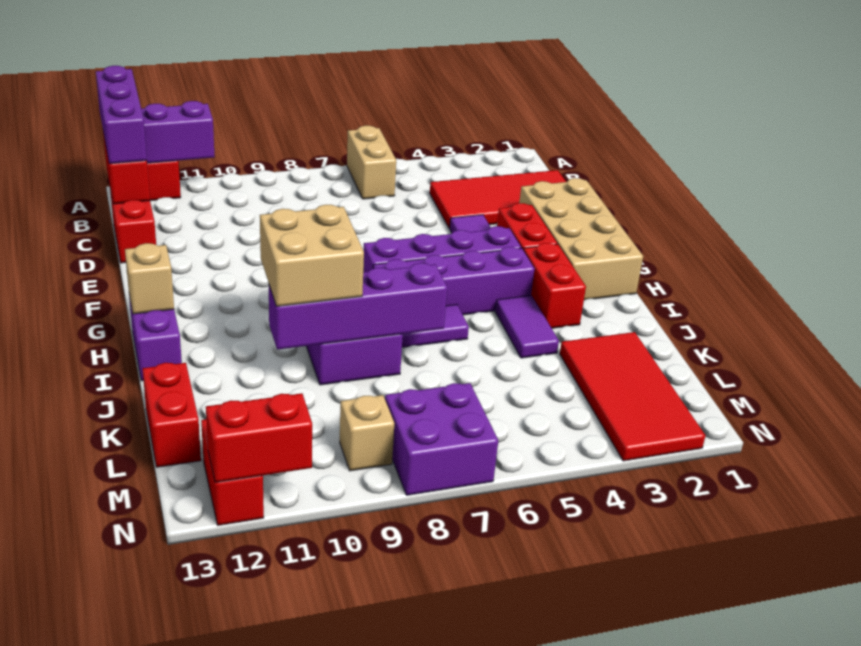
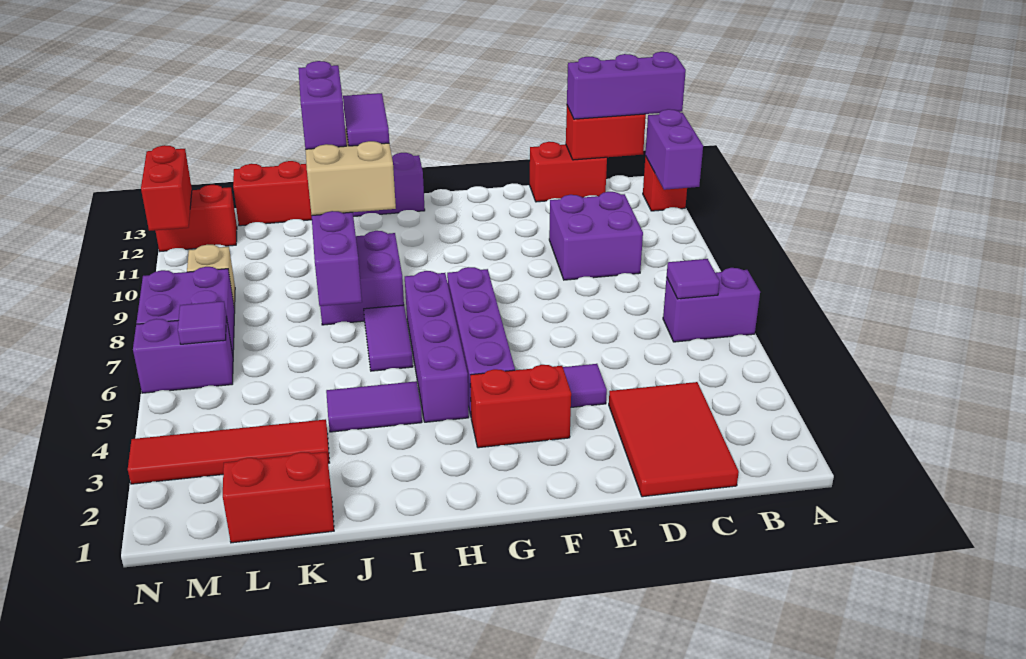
tan 1x2 brick [347,126,396,199] -> purple 1x2 brick [663,268,760,342]
none -> purple 1x1 tile [667,259,720,299]
red 2x4 tile [430,170,566,228] -> red 2x3 tile [609,382,739,497]
none -> purple 2x2 brick [549,192,643,280]
tan 2x4 brick [519,178,643,300] -> none
red 1x2 brick [523,243,586,328] -> red 1x2 brick moved to [223,452,334,543]
tan 1x1 brick [125,243,174,314] -> none
none -> purple 1x2 tile [343,93,389,146]
none -> purple 1x2 brick [298,61,347,149]
red 2x4 tile [560,332,705,461] -> red 1x4 tile [128,419,329,484]
none -> purple 1x2 brick [133,317,233,393]
none -> purple 1x1 tile [178,301,227,344]

